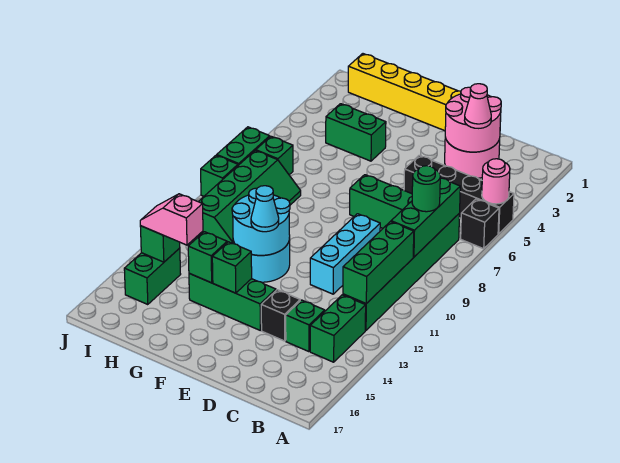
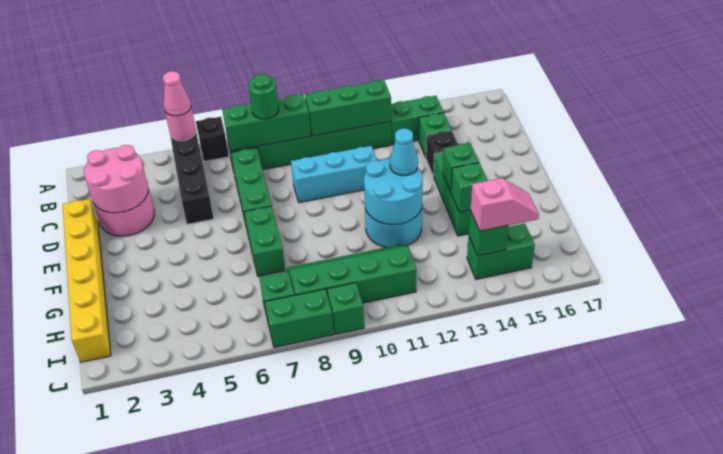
pink 1x1 cone [464,84,491,128] -> pink 1x1 cone moved to [163,71,191,116]
green 1x2 brick [326,104,386,161] -> green 1x2 brick moved to [244,206,285,277]
pink 1x2 slope [140,194,203,245] -> pink 1x2 slope turned to [470,178,539,231]

